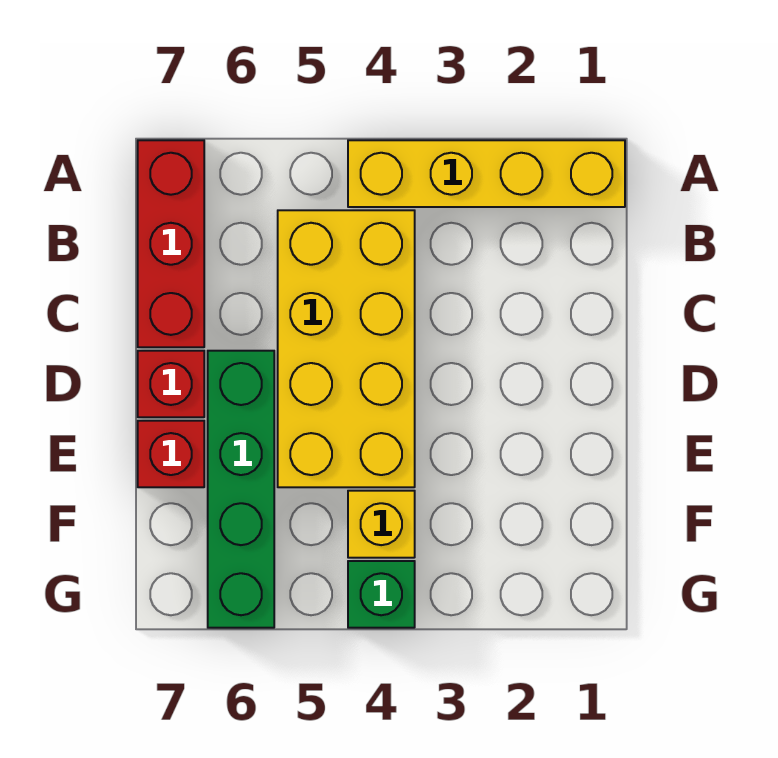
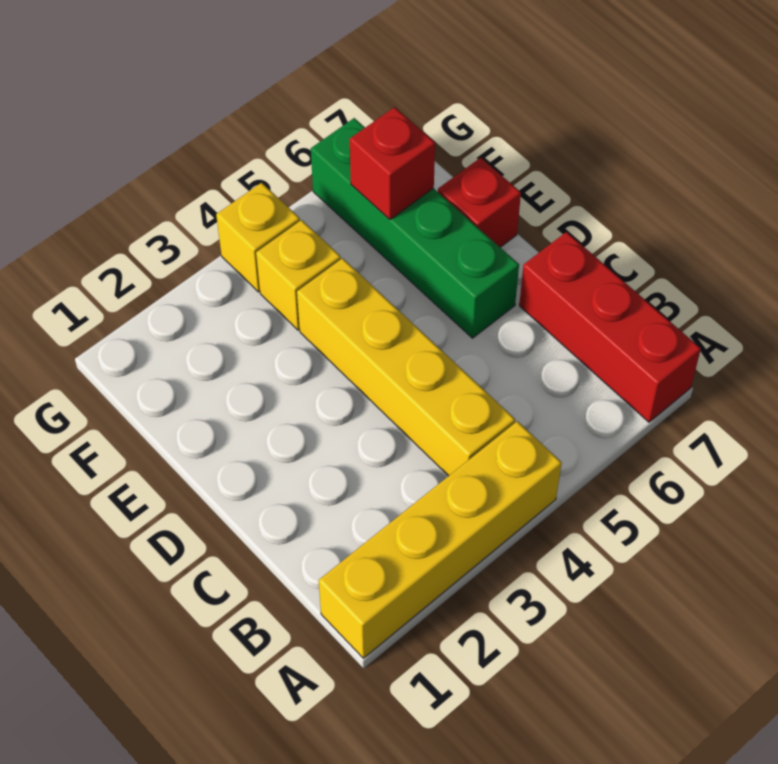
yellow 2x4 brick [278,210,415,487] -> yellow 1x4 brick [297,258,515,476]
red 1x1 brick [138,351,204,417] -> red 1x1 brick moved to [350,107,435,219]
green 1x1 brick [348,561,415,628] -> yellow 1x1 brick [216,183,300,292]

